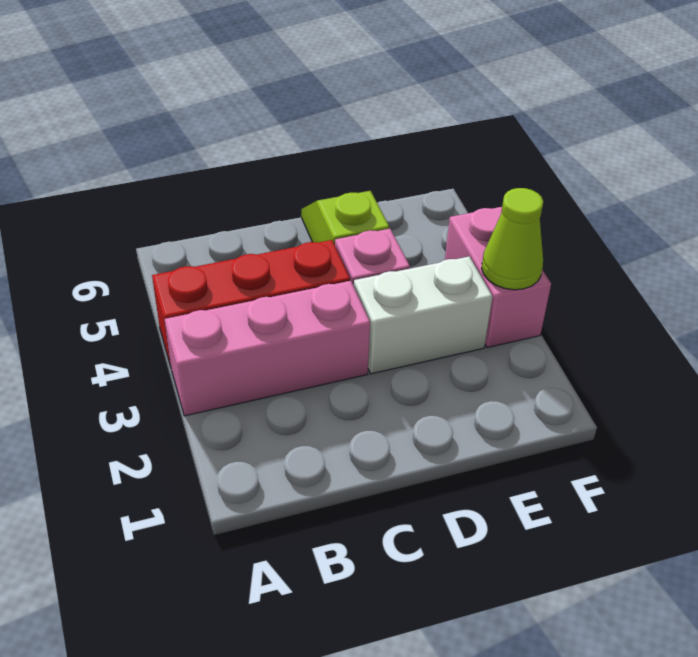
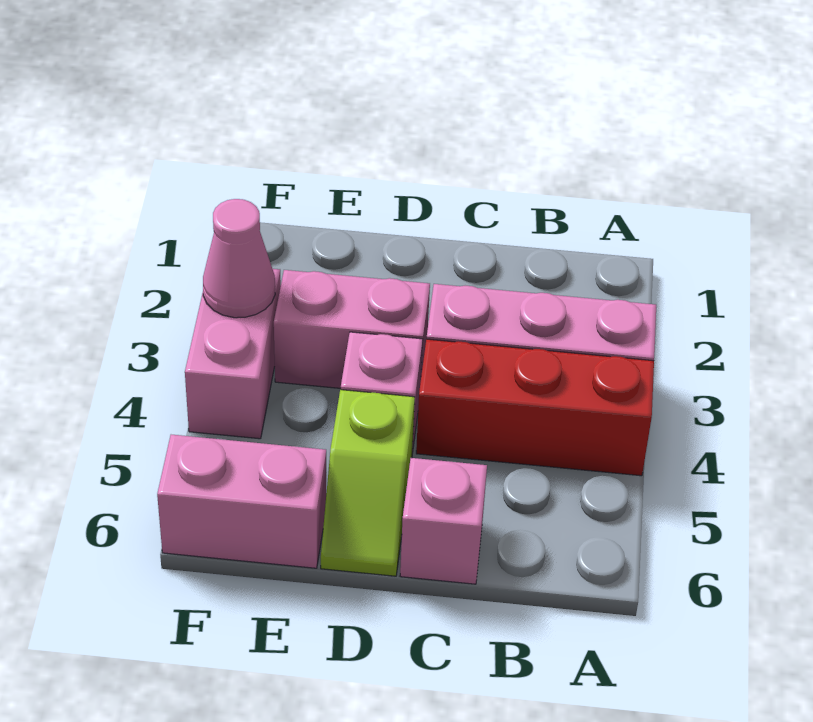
none -> pink 1x1 brick [400,458,487,584]
white 1x2 brick [354,256,493,374] -> pink 1x2 brick [274,270,430,388]
none -> pink 1x2 brick [157,435,326,568]
lime 1x1 cone [482,188,543,290] -> pink 1x1 cone [203,199,275,318]

